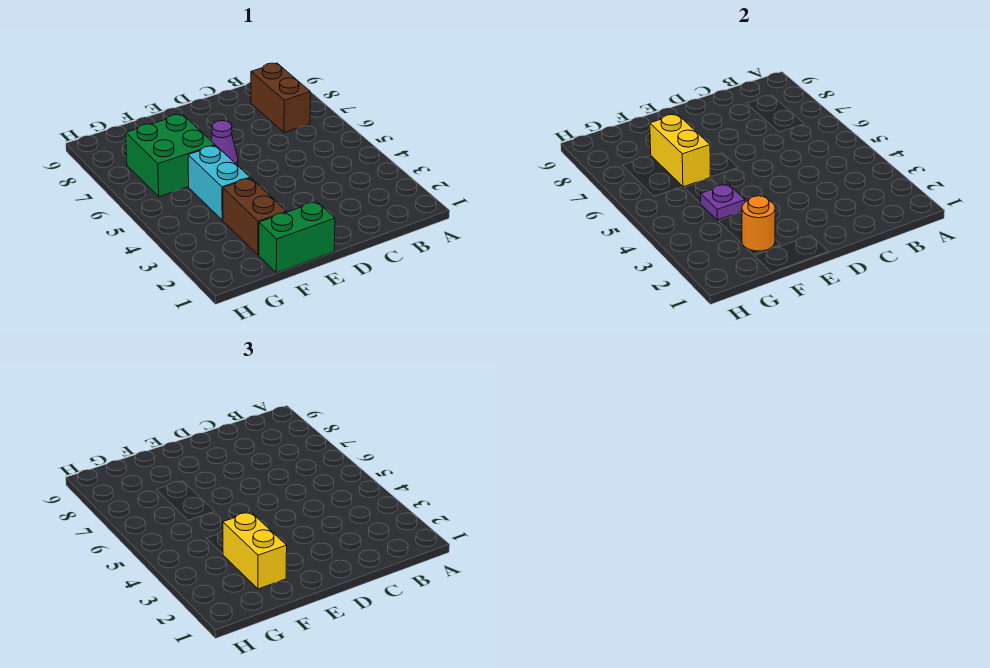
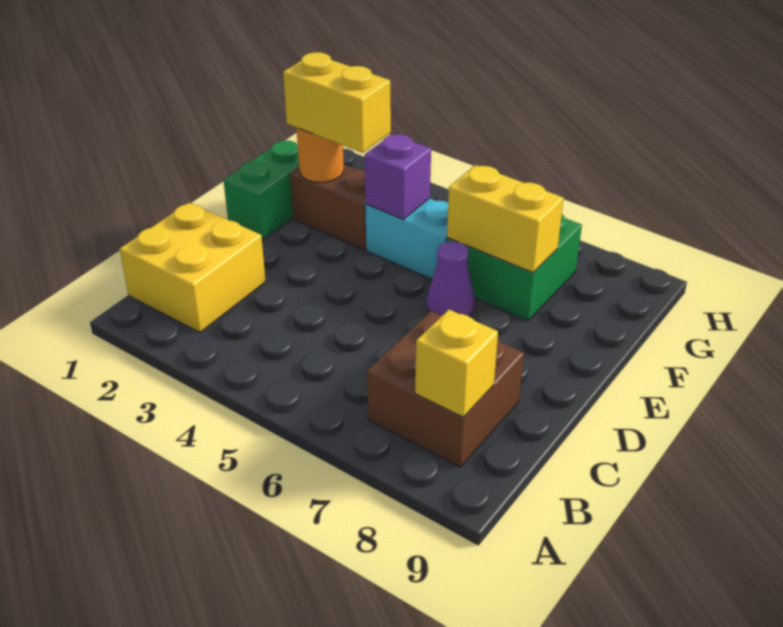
none -> yellow 2x2 brick [120,203,266,332]
brown 1x2 brick [251,63,311,133] -> brown 2x2 brick [367,311,524,467]
none -> yellow 1x1 brick [415,310,498,417]
purple 1x1 plate [701,184,745,220] -> purple 1x1 brick [365,134,431,219]

